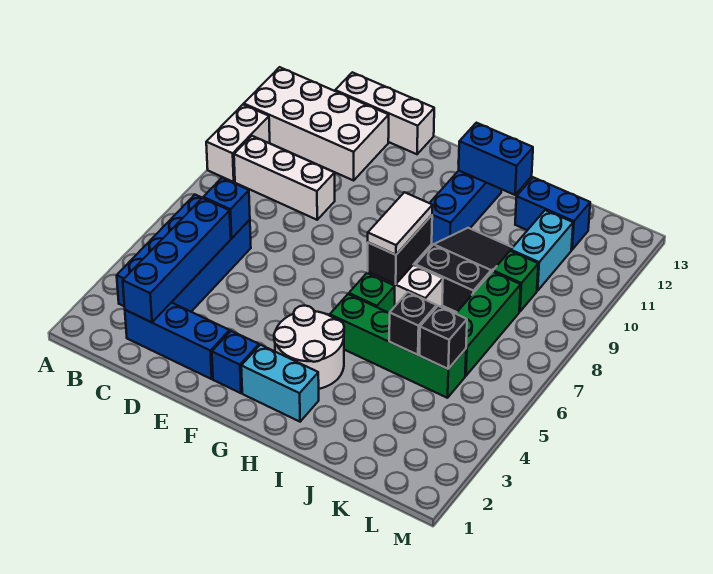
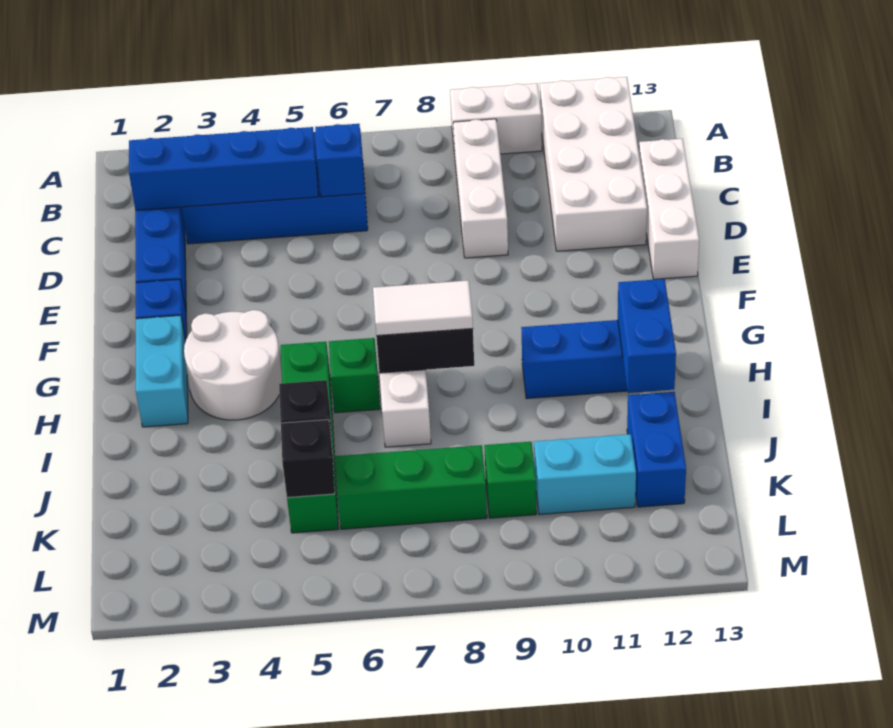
black 2x3 slope [416,228,513,312] -> none

